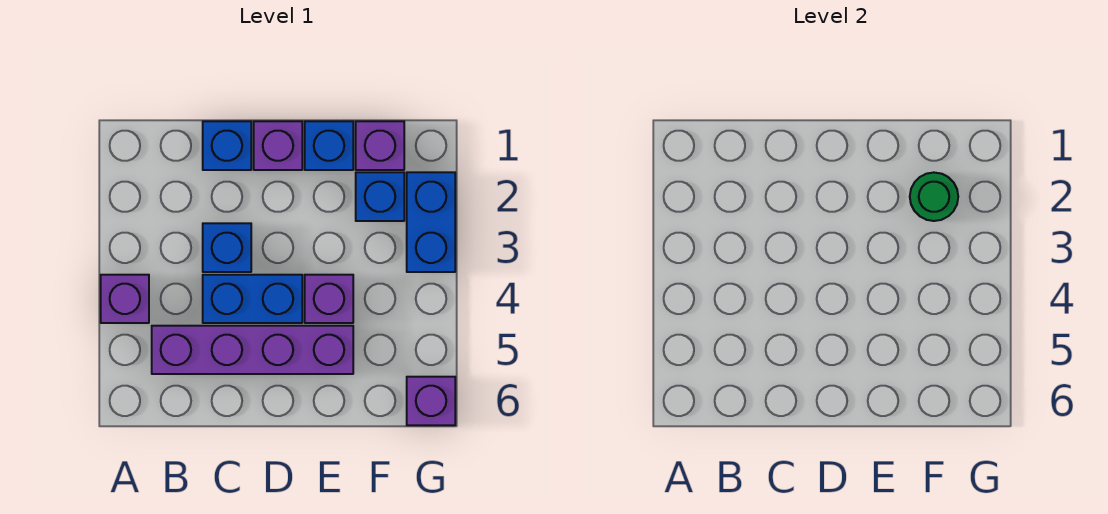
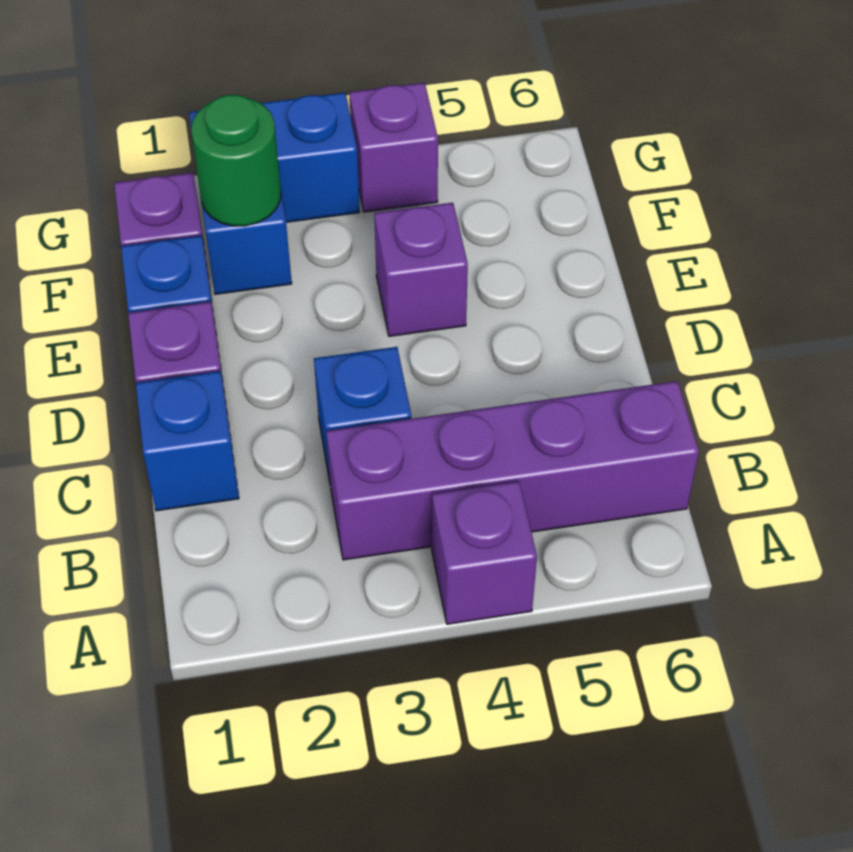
purple 1x4 brick [152,326,353,374] -> purple 1x4 brick turned to [326,381,699,560]
blue 1x2 brick [203,275,302,323] -> none
purple 1x1 brick [407,377,455,425] -> purple 1x1 brick moved to [349,83,438,212]

